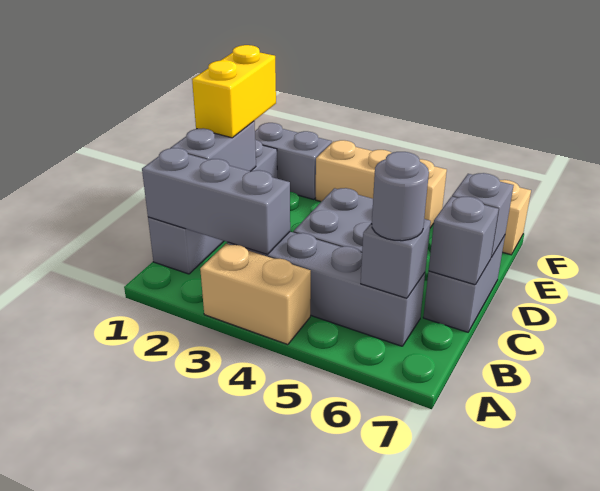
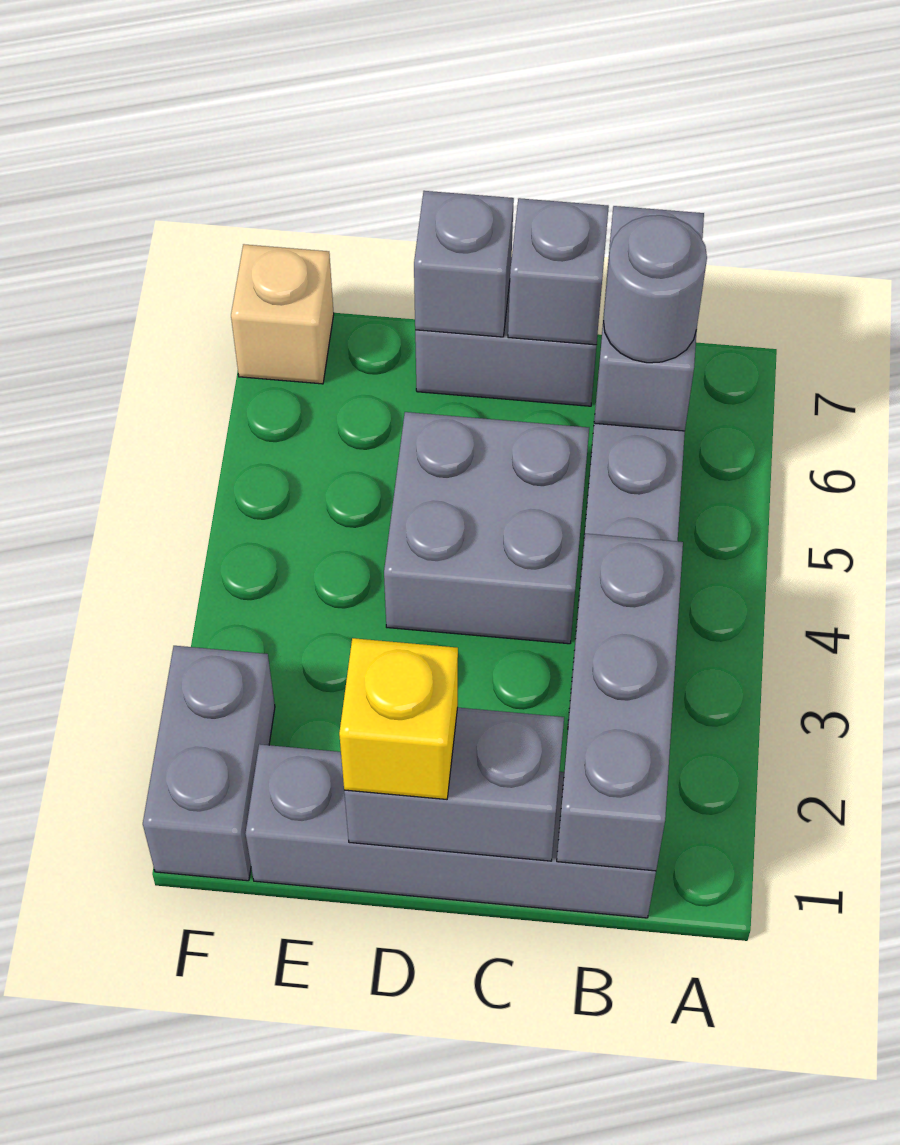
tan 1x2 brick [200,244,311,345] -> none
grey 1x1 brick [361,219,431,298] -> grey 1x2 brick [594,206,704,431]
yellow 1x2 brick [192,45,276,138] -> yellow 1x1 brick [339,638,458,799]
tan 1x3 brick [316,140,447,228] -> none

